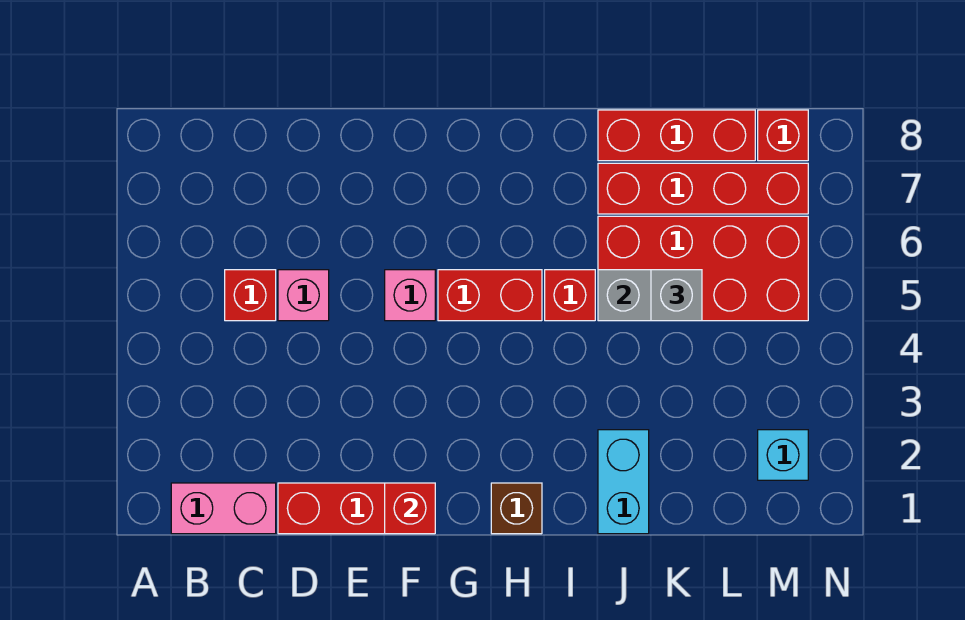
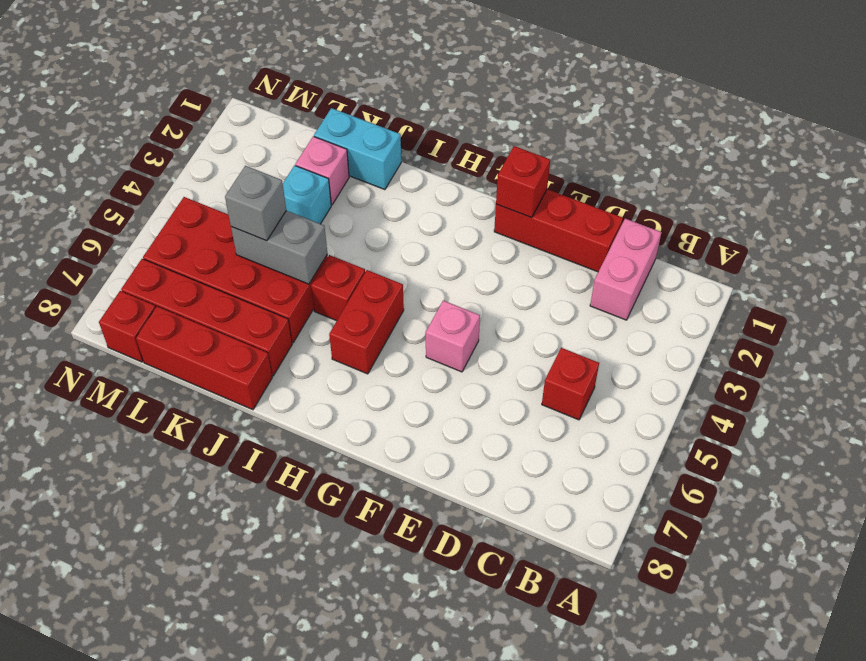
pink 1x2 brick [171,483,276,534] -> pink 1x2 brick turned to [590,219,662,320]
pink 1x1 brick [278,270,329,321] -> pink 1x1 brick moved to [295,136,349,205]
red 1x2 brick [438,270,542,321] -> red 1x2 brick turned to [329,270,404,374]
brown 1x1 brick [491,483,542,534] -> none
cyan 1x2 brick [598,430,649,534] -> cyan 1x2 brick turned to [314,108,401,190]
cyan 1x1 brick [758,430,808,480] -> cyan 1x1 brick moved to [283,165,331,224]

